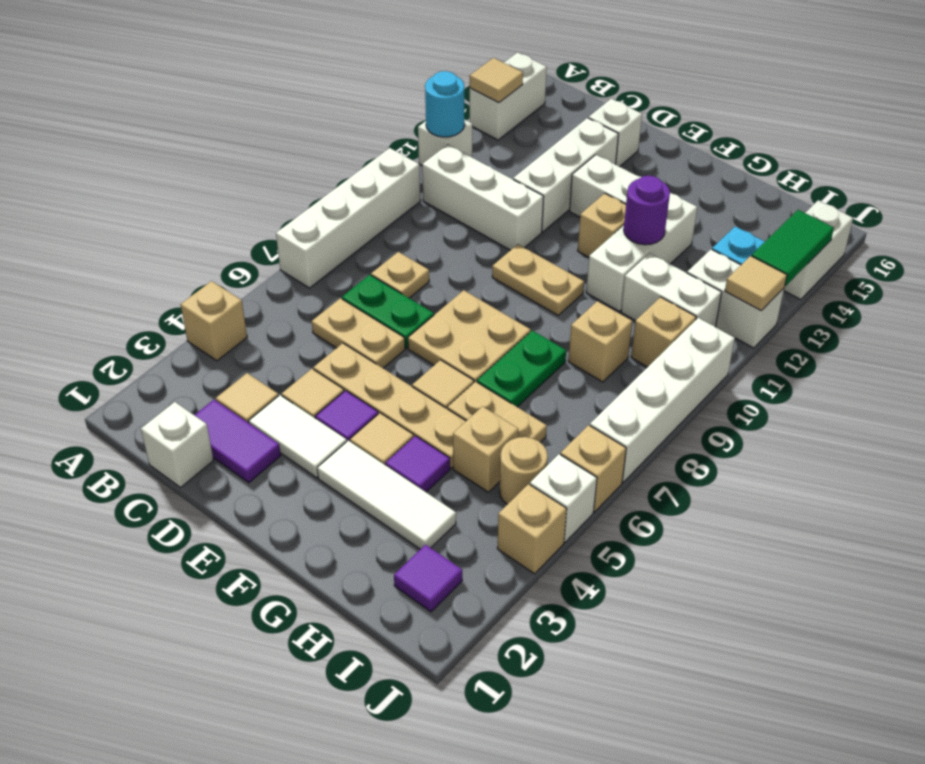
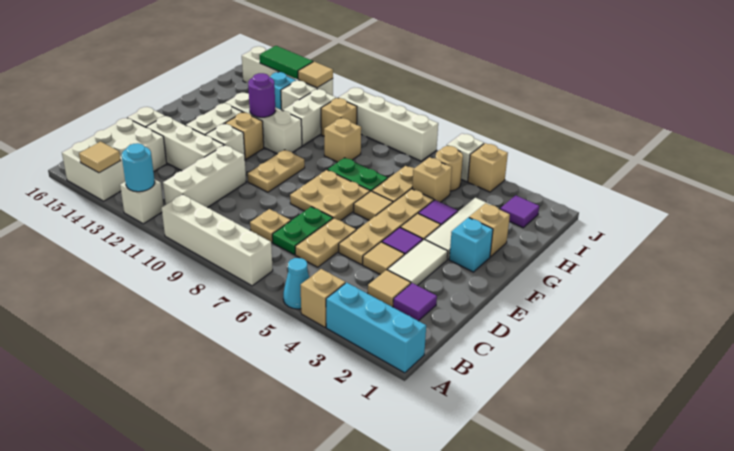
none -> cyan 1x3 brick [326,283,426,373]
none -> cyan 1x1 cone [283,258,309,309]
white 1x2 brick [470,52,547,140] -> white 2x3 brick [62,118,167,201]
white 1x1 brick [141,402,214,487] -> white 1x1 brick moved to [206,123,245,155]
purple 1x2 tile [195,400,281,483] -> purple 1x1 tile [393,283,437,321]
none -> cyan 1x1 brick [449,218,493,272]
tan 1x1 brick [560,425,626,512] -> tan 1x1 brick moved to [469,203,510,257]

